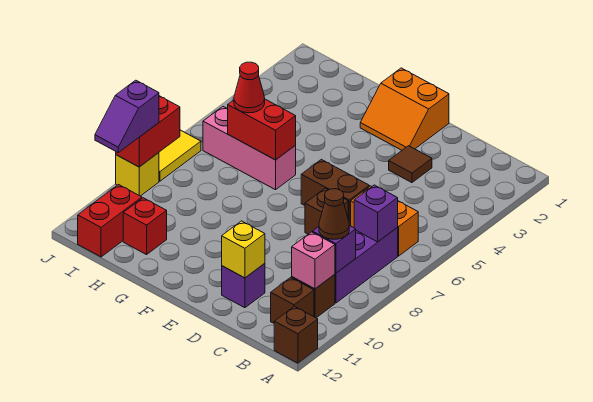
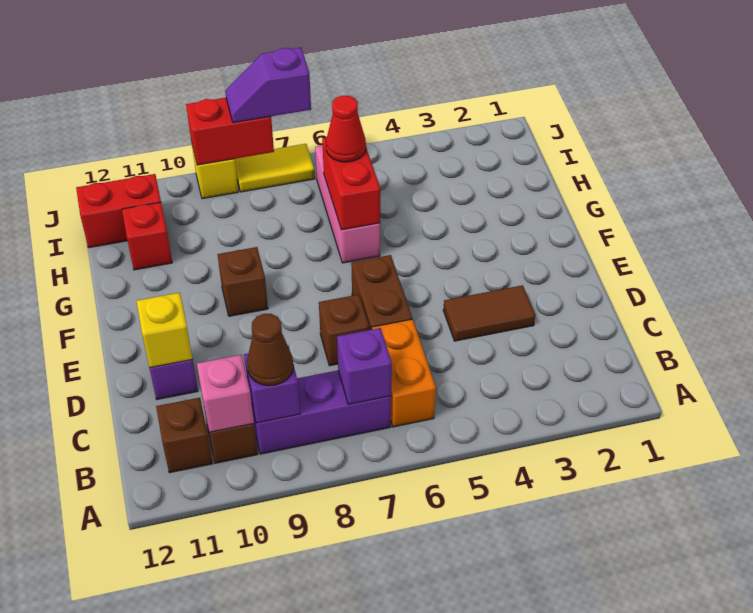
brown 1x1 brick [274,306,318,363] -> brown 1x1 brick moved to [217,247,268,316]
brown 1x1 tile [389,146,432,183] -> brown 1x2 tile [443,285,535,341]
orange 2x2 slope [360,68,449,150] -> none
purple 1x2 slope [95,80,159,152] -> purple 1x2 slope moved to [225,47,311,123]

